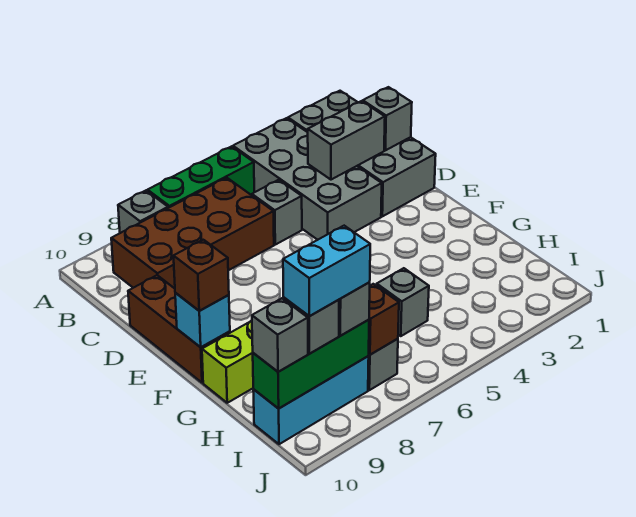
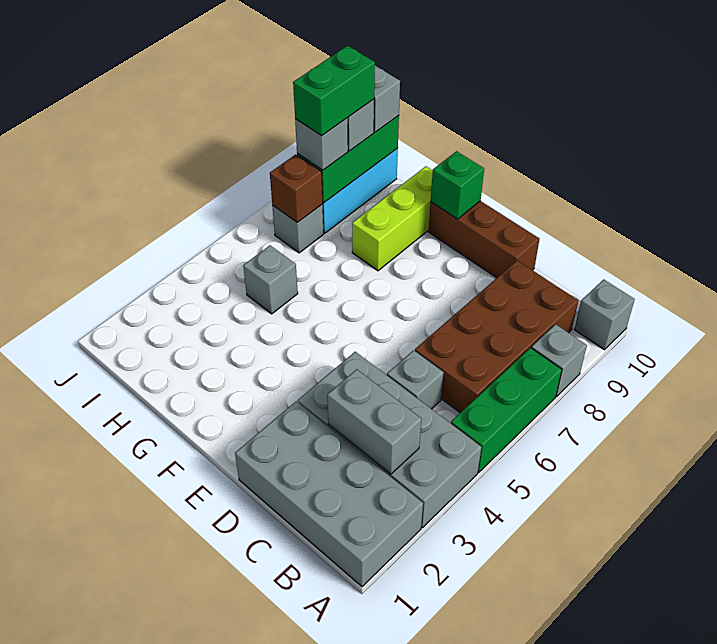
grey 1x1 brick [363,87,412,150] -> grey 1x1 brick moved to [574,280,635,350]
grey 1x2 brick [308,101,385,180] -> grey 1x2 brick turned to [327,369,421,474]
cyan 1x1 brick [175,293,230,347] -> green 1x1 brick [431,151,484,219]
brown 1x1 brick [174,240,229,311] -> none
cyan 1x2 brick [283,226,370,316] -> green 1x2 brick [293,46,375,136]

